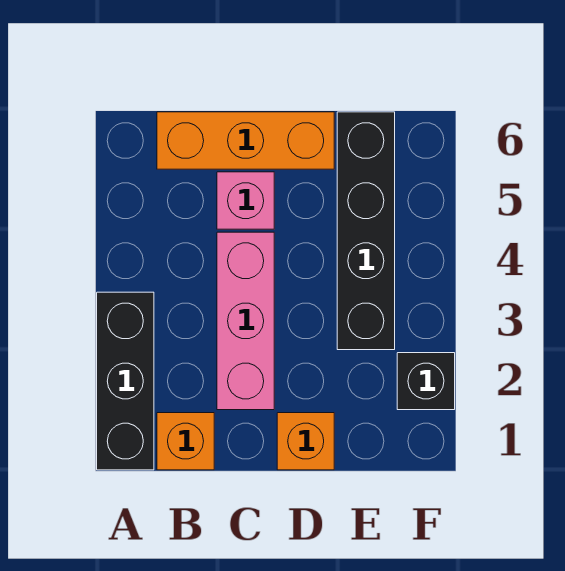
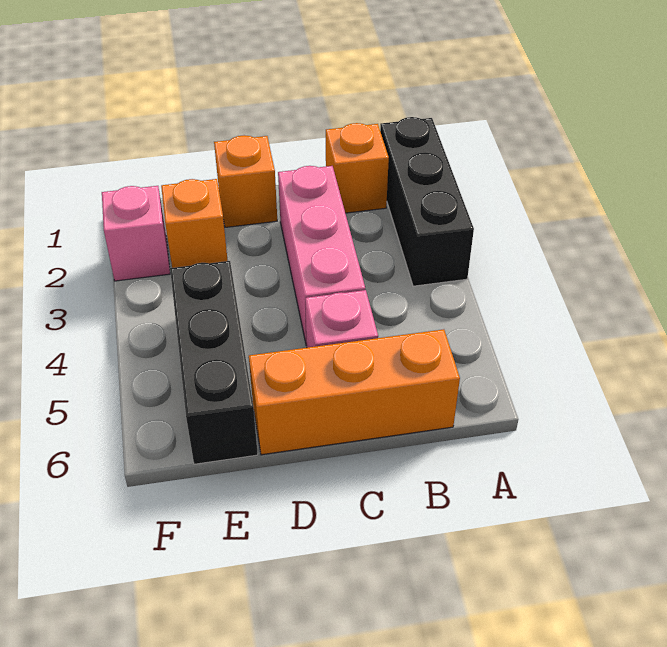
none -> orange 1x1 brick [161,179,228,268]
black 1x4 brick [337,112,395,350] -> black 1x3 brick [170,261,258,464]
black 1x1 brick [397,353,455,410] -> pink 1x1 brick [102,186,170,281]

